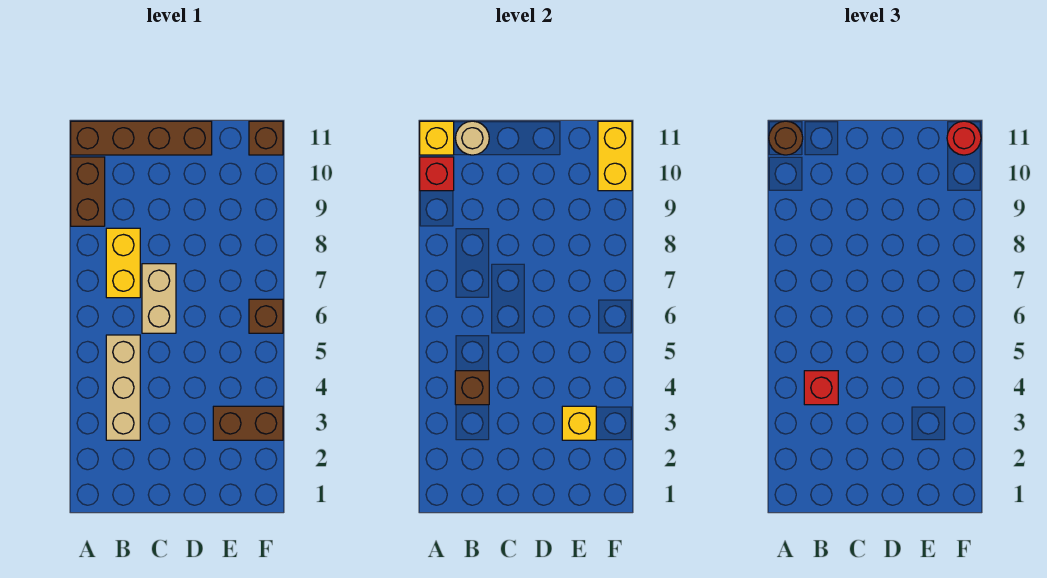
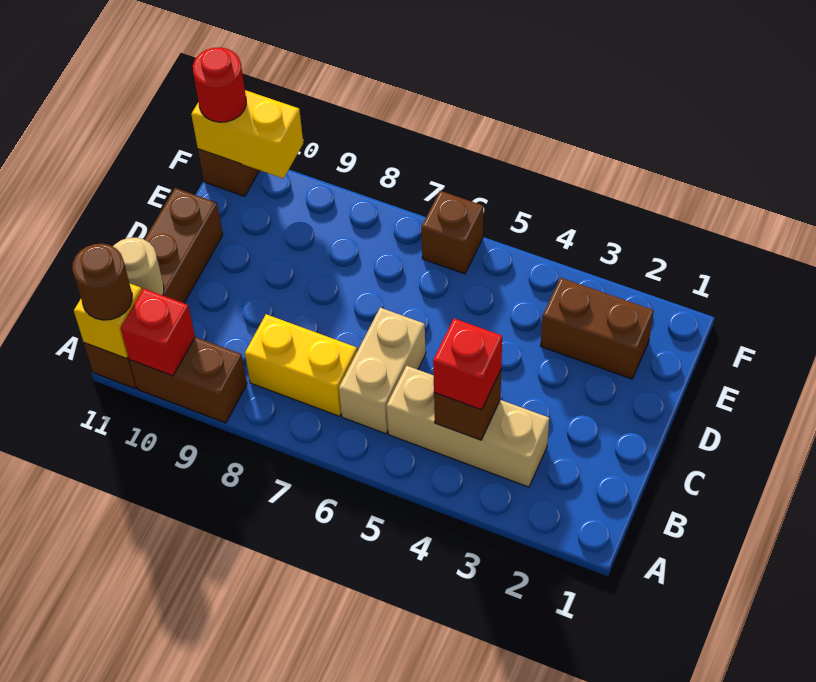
tan 1x2 brick [142,264,176,333] -> tan 1x2 brick turned to [339,308,426,434]
brown 1x2 brick [213,406,283,440] -> brown 1x2 brick turned to [541,278,654,379]
yellow 1x1 brick [562,406,596,440] -> none

